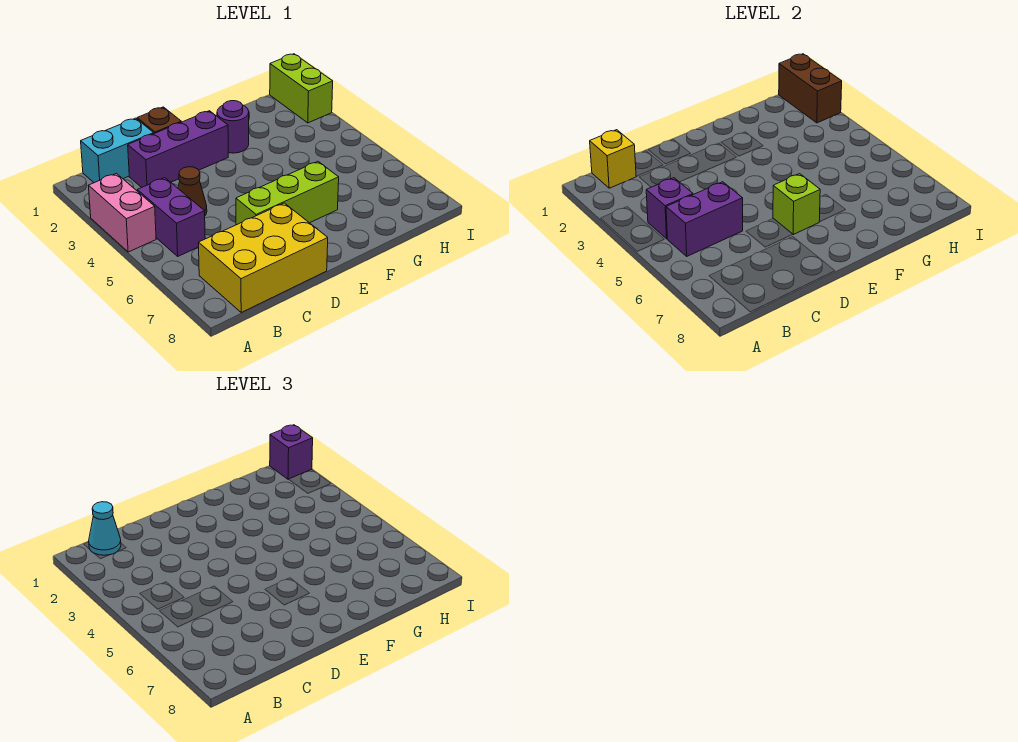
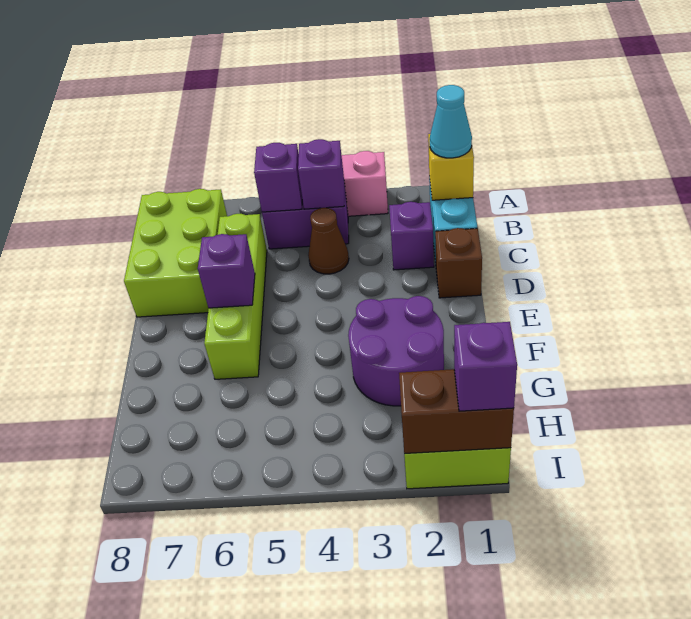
purple 1x2 brick [666,182,743,256] -> purple 1x1 brick [254,143,302,212]
yellow 2x3 brick [199,203,328,312] -> lime 2x3 brick [124,189,227,317]
purple 1x3 brick [128,111,228,187] -> purple 1x1 brick [389,202,434,270]
lime 1x3 brick [236,161,339,225] -> lime 1x4 brick [204,214,267,379]
lime 1x1 brick [773,174,820,234] -> purple 1x1 brick [198,234,255,308]
purple 1x1 round brick [217,101,249,153] -> purple 2x2 round brick [348,296,444,406]

